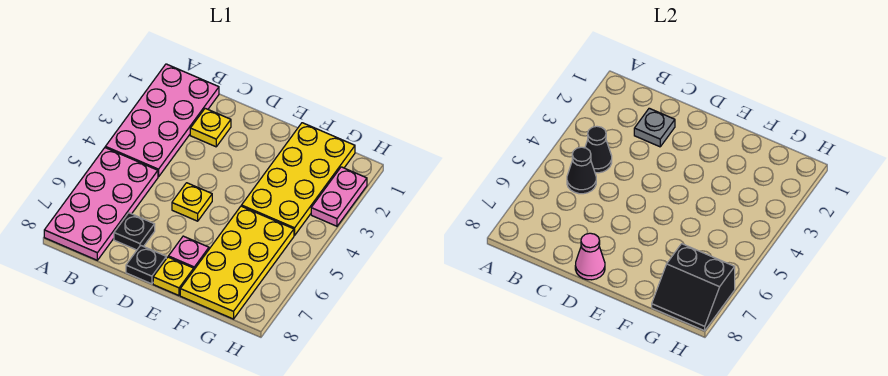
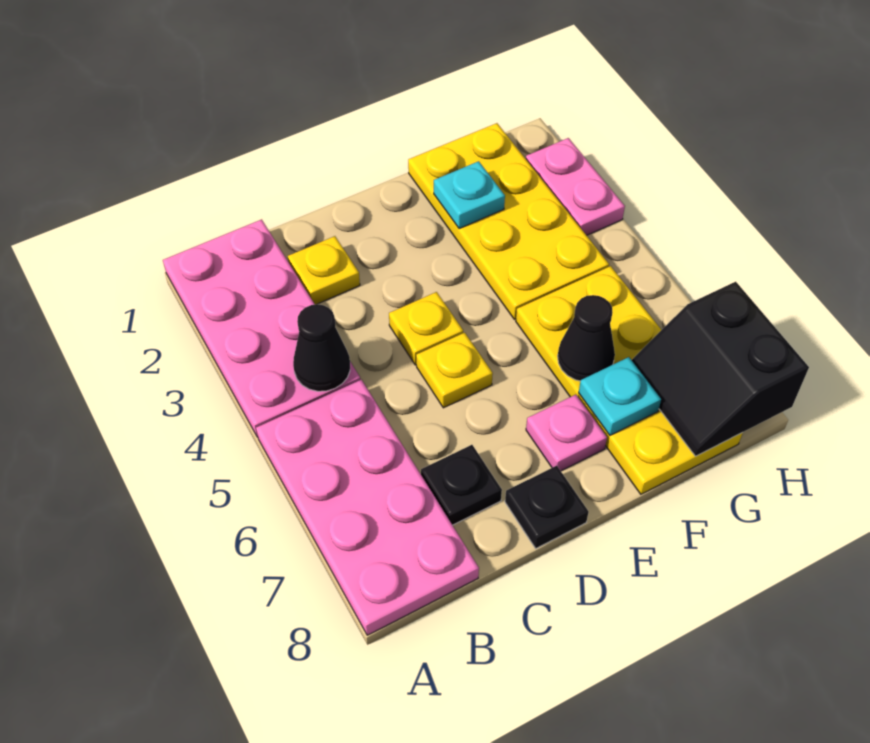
black 1x1 cone [567,147,596,194] -> black 1x1 cone moved to [558,295,615,381]
grey 1x1 plate [634,108,675,147] -> none
pink 1x1 cone [575,233,605,280] -> none
yellow 1x1 plate [153,257,194,296] -> yellow 1x1 plate moved to [389,292,463,365]
none -> cyan 1x1 plate [434,161,505,229]
none -> cyan 1x1 plate [579,357,661,435]
black 2x2 slope [652,244,735,331] -> black 2x2 slope turned to [632,282,809,456]

